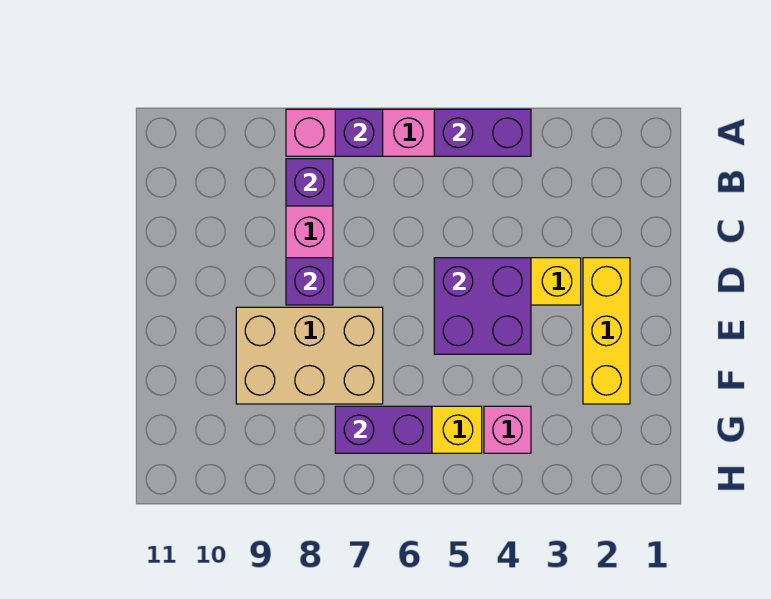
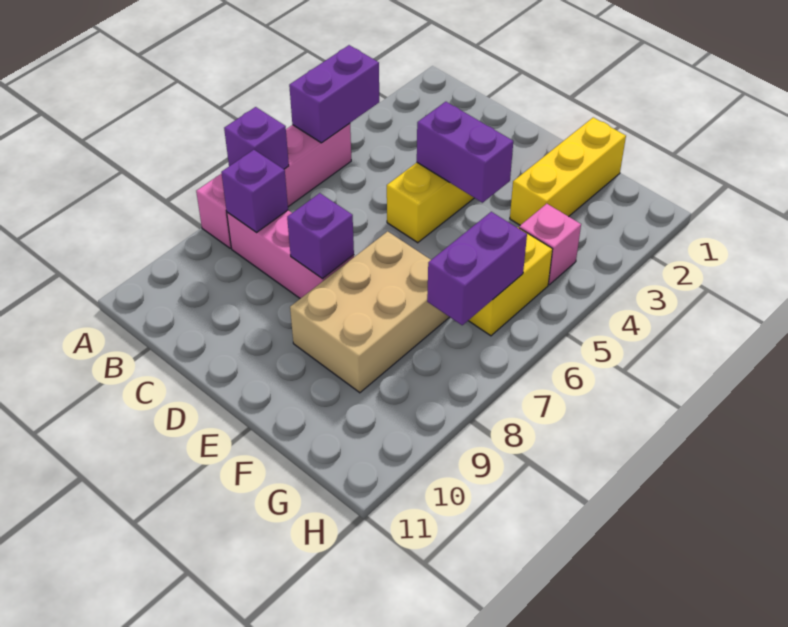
yellow 1x3 brick [583,258,630,404] -> yellow 1x3 brick turned to [510,117,626,225]
purple 2x2 brick [434,258,531,354] -> purple 1x2 brick [417,102,513,203]

